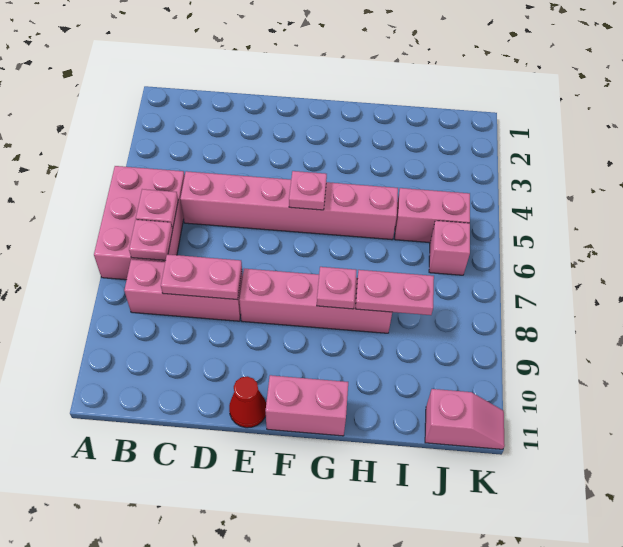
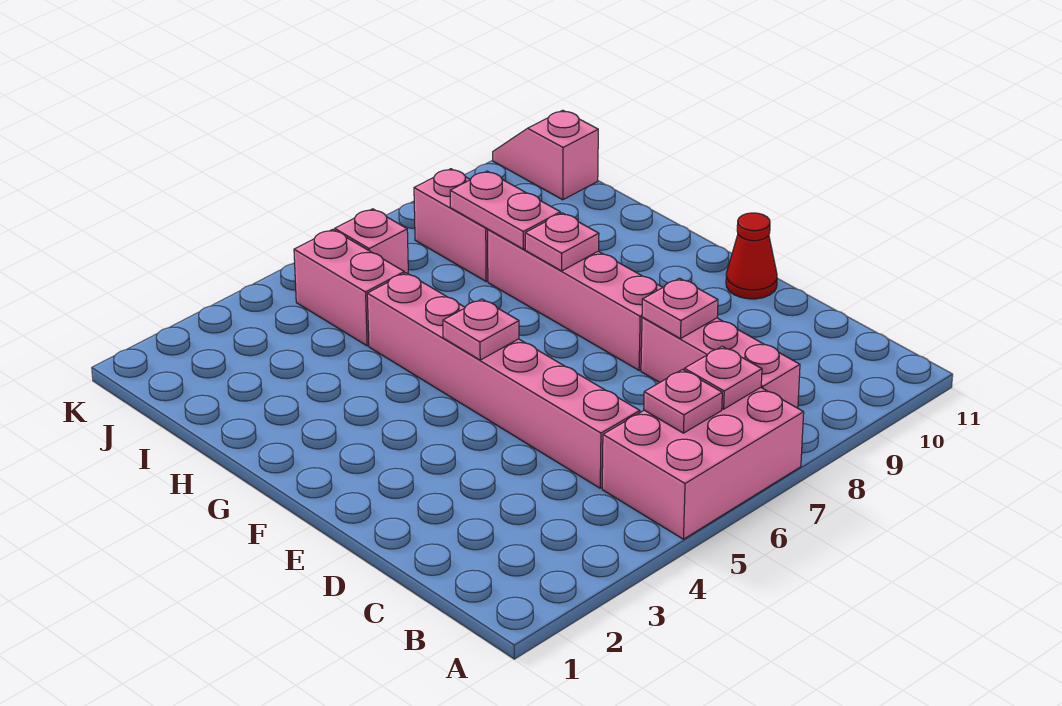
pink 1x2 plate [161,254,242,300] -> pink 1x1 plate [642,278,718,339]
pink 1x2 brick [265,375,348,436] -> pink 1x2 brick moved to [414,169,488,281]

